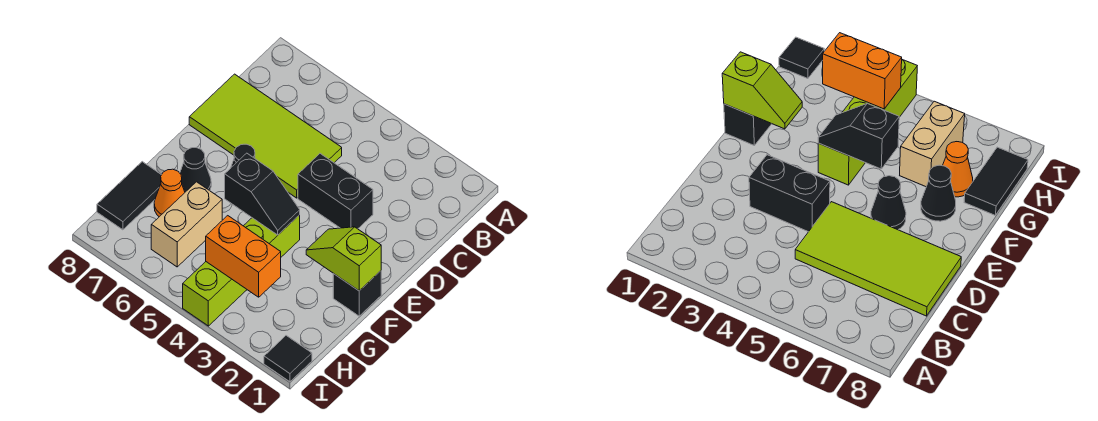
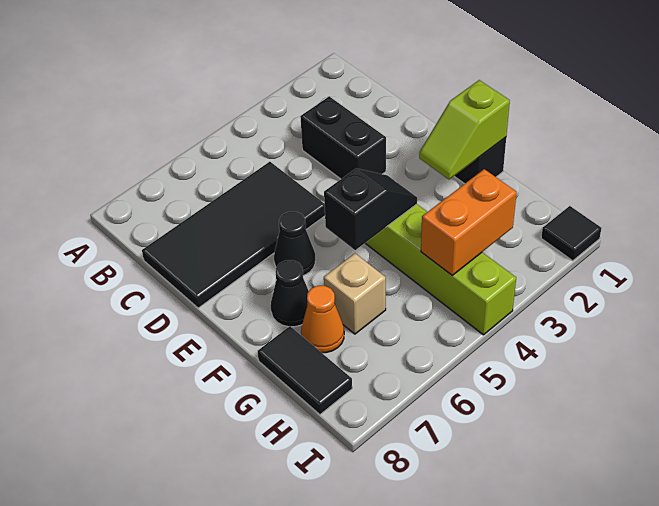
lime 2x4 tile [189,74,342,198] -> black 2x4 tile [142,162,325,308]
black 1x2 brick [298,154,373,229] -> black 1x2 brick turned to [300,96,386,179]
tan 1x2 brick [151,182,222,267] -> tan 1x1 brick [324,253,386,334]

